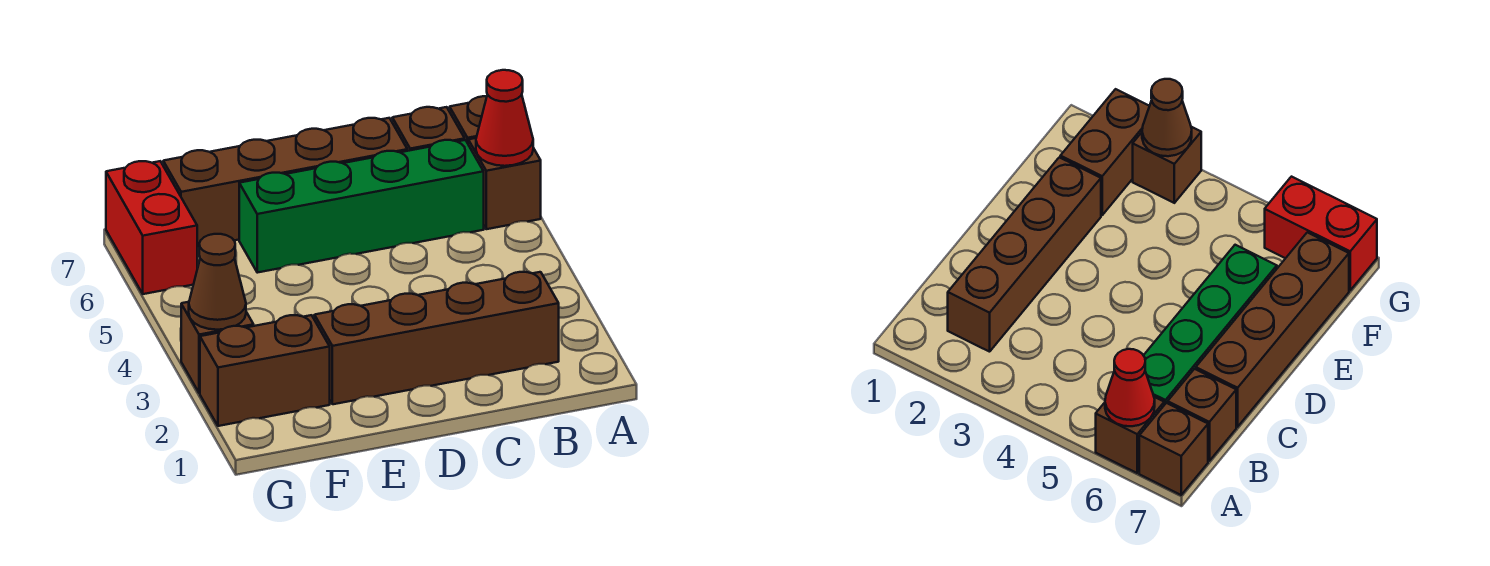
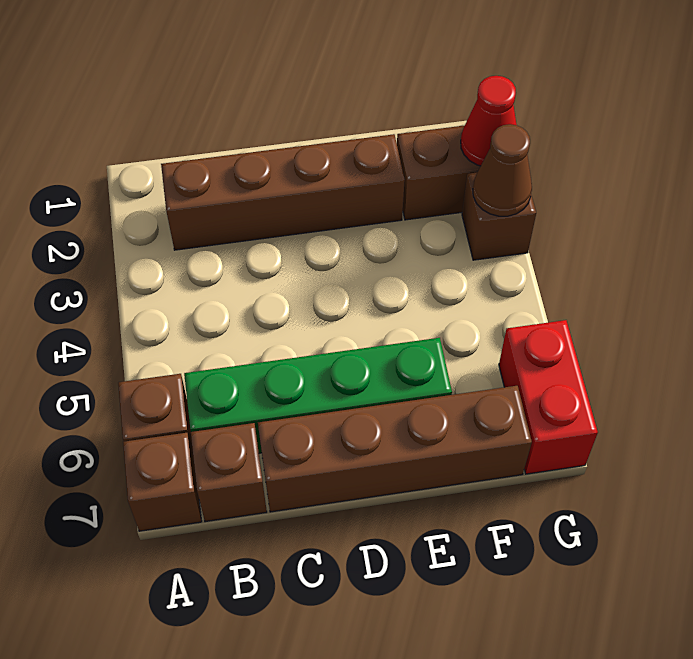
red 1x1 cone [476,70,533,166] -> red 1x1 cone moved to [461,76,516,166]

